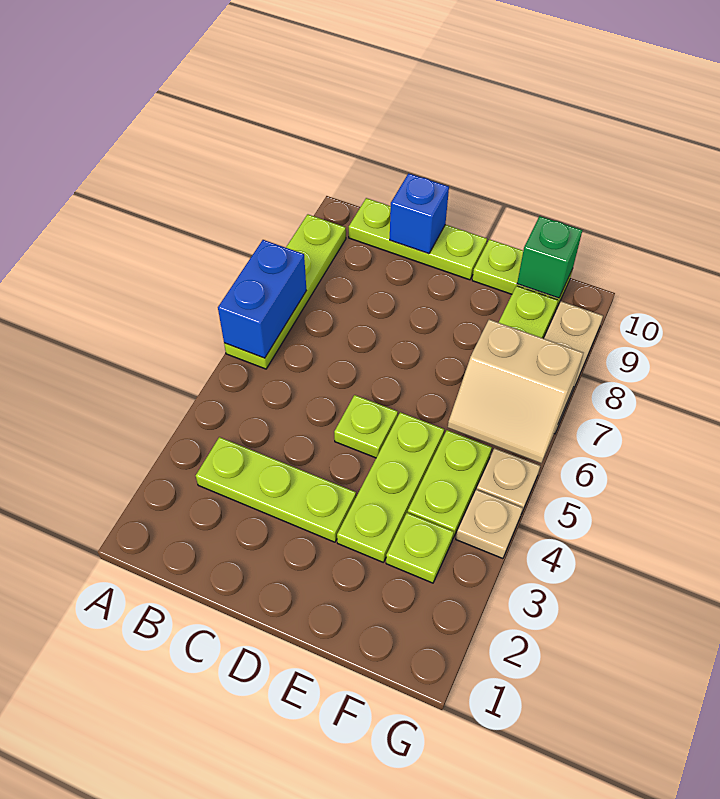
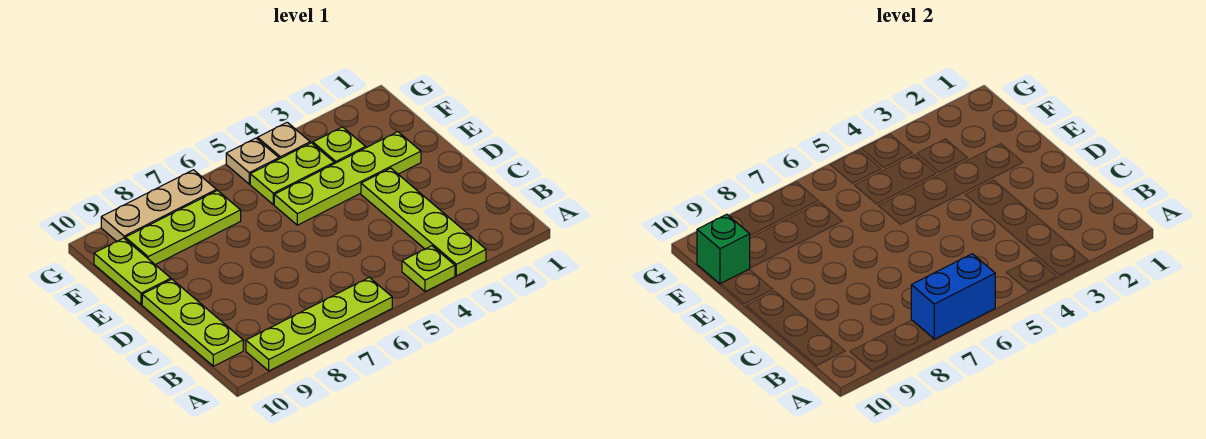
lime 1x3 plate [196,437,356,542] -> lime 1x4 plate [361,168,486,276]
blue 1x1 brick [390,173,449,254] -> none
lime 1x1 plate [334,395,398,458] -> lime 1x1 plate moved to [402,246,455,292]
lime 1x3 plate [337,412,444,562] -> lime 1x4 plate [274,132,421,225]
tan 2x2 slope [448,320,583,463] -> none

